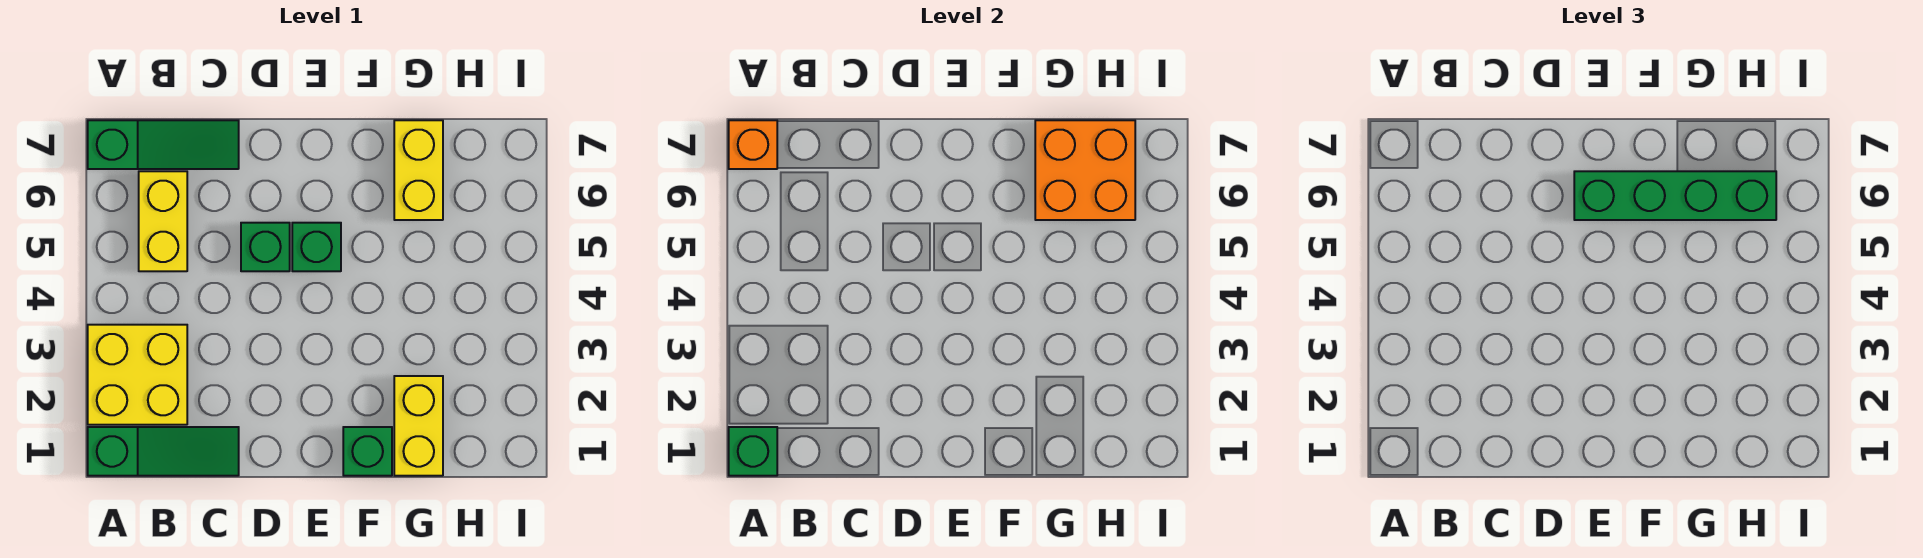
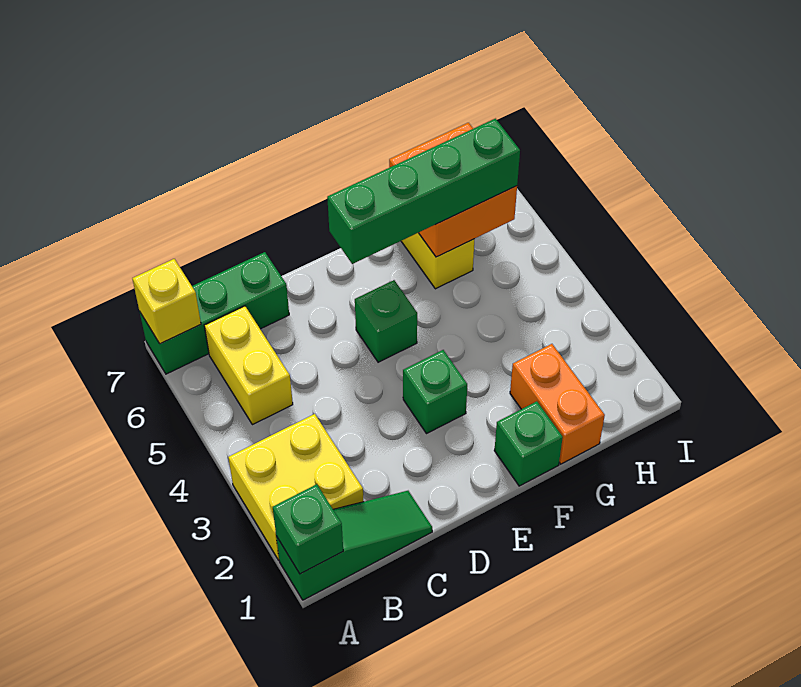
green 1x3 slope [88,120,239,169] -> green 1x3 brick [140,252,289,374]
orange 1x1 brick [729,120,777,169] -> yellow 1x1 brick [132,259,201,344]
green 1x1 brick [241,223,290,271] -> green 1x1 brick moved to [403,350,467,434]
yellow 1x2 brick [394,376,443,476] -> orange 1x2 brick [510,344,605,464]

